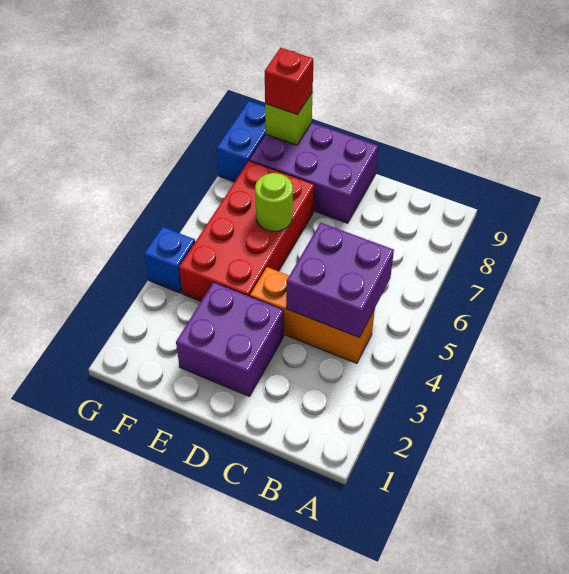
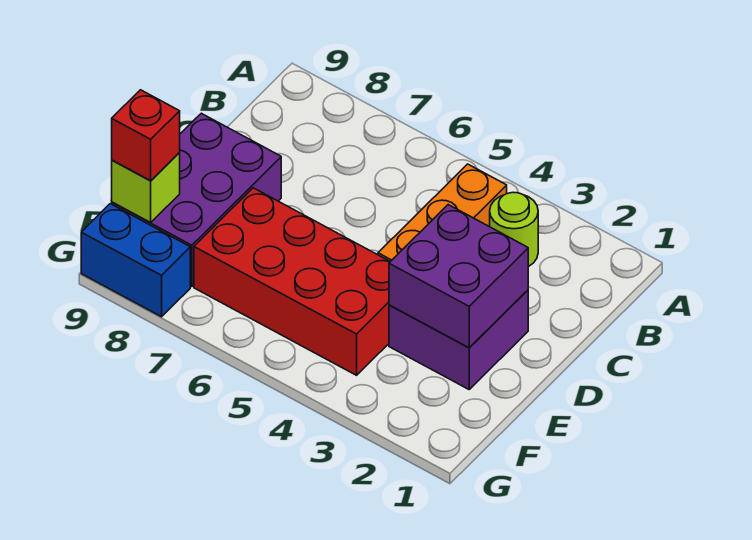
purple 2x2 brick [286,223,394,338] -> purple 2x2 brick moved to [389,205,528,348]
lime 1x1 round brick [255,173,293,231] -> lime 1x1 round brick moved to [490,192,538,267]
blue 1x1 brick [144,227,195,293] -> none

